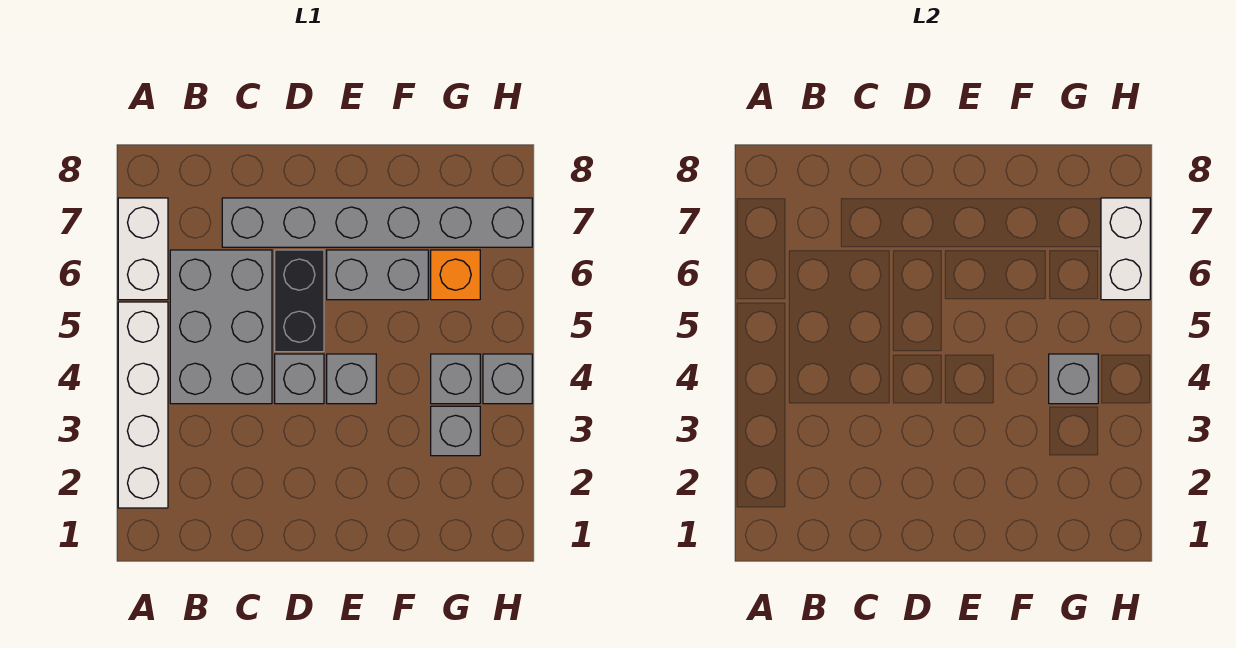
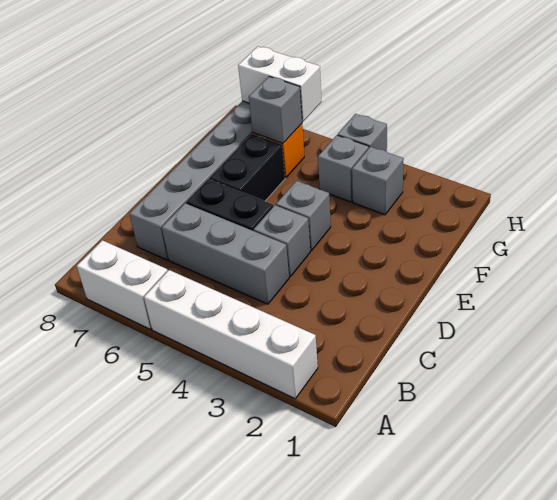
grey 2x3 brick [170,250,272,404] -> grey 1x3 brick [162,203,289,304]
grey 1x2 brick [327,250,428,300] -> black 1x2 brick [209,134,285,201]
grey 1x1 brick [1049,354,1098,404] -> grey 1x1 brick moved to [249,77,302,143]

